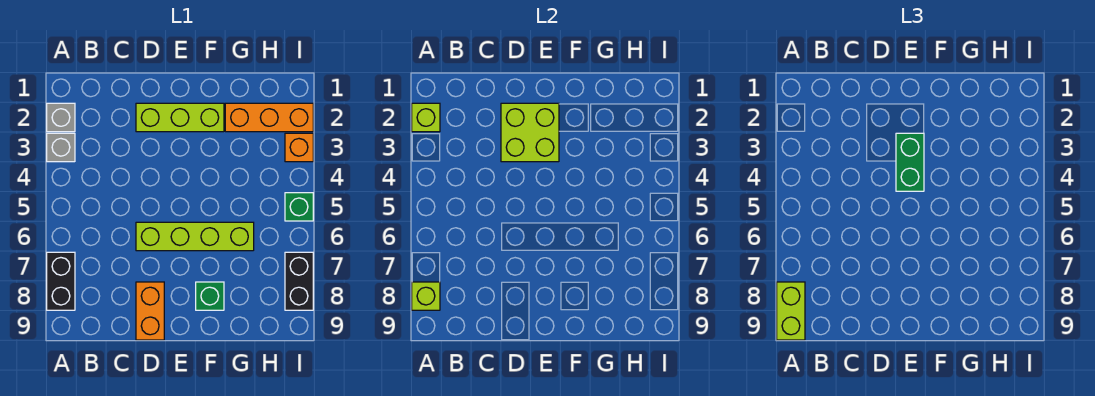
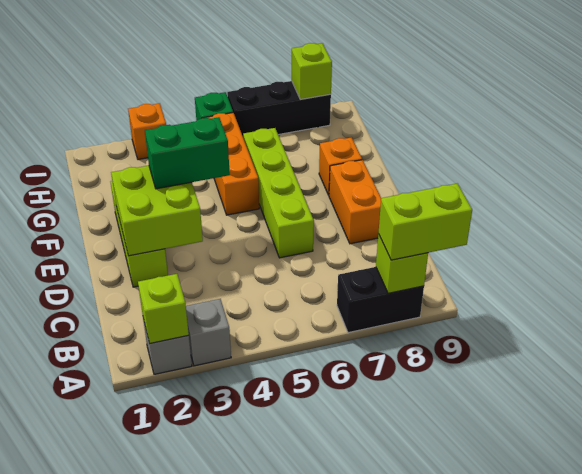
orange 1x2 brick [136,282,164,340] -> orange 1x2 brick turned to [329,160,381,244]
green 1x1 brick [196,282,224,310] -> orange 1x1 brick [319,138,362,195]
orange 1x3 brick [225,103,313,132] -> orange 1x3 brick moved to [205,113,259,215]
black 1x2 brick [285,252,313,310] -> black 1x3 brick [227,81,331,136]
none -> lime 1x1 brick [292,43,332,100]

